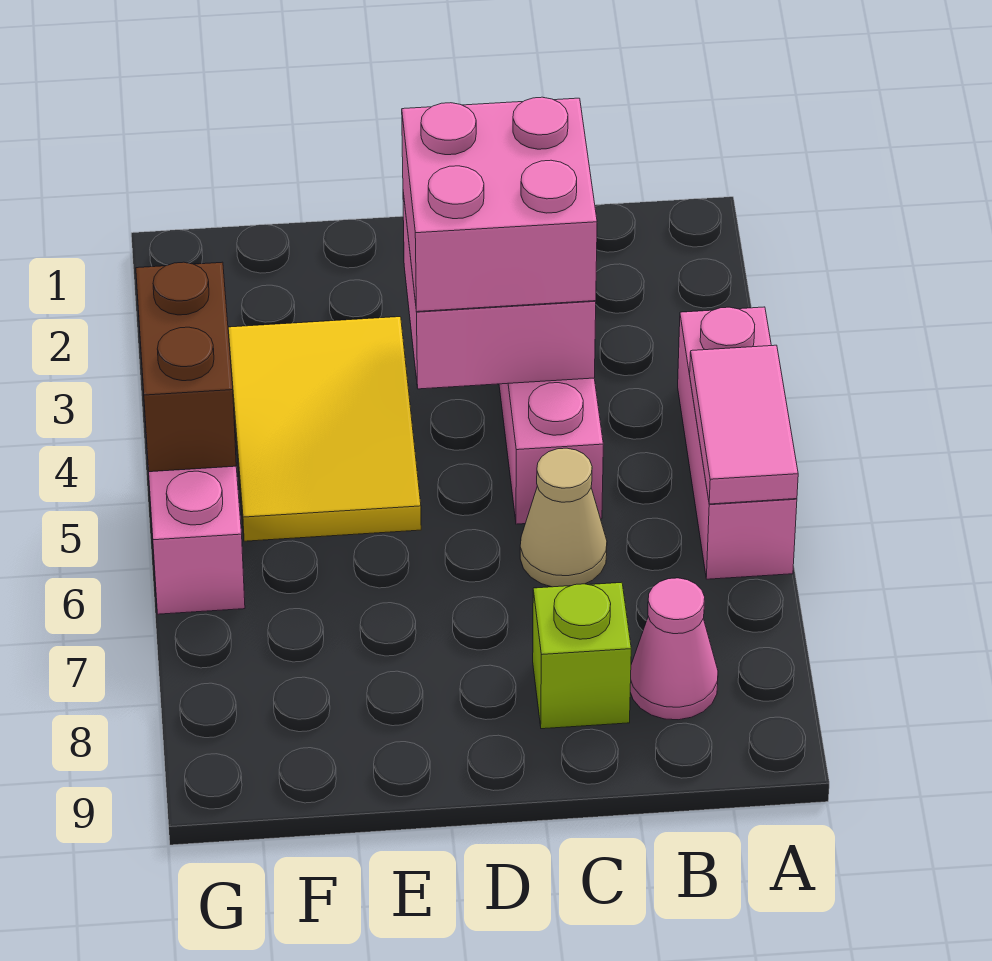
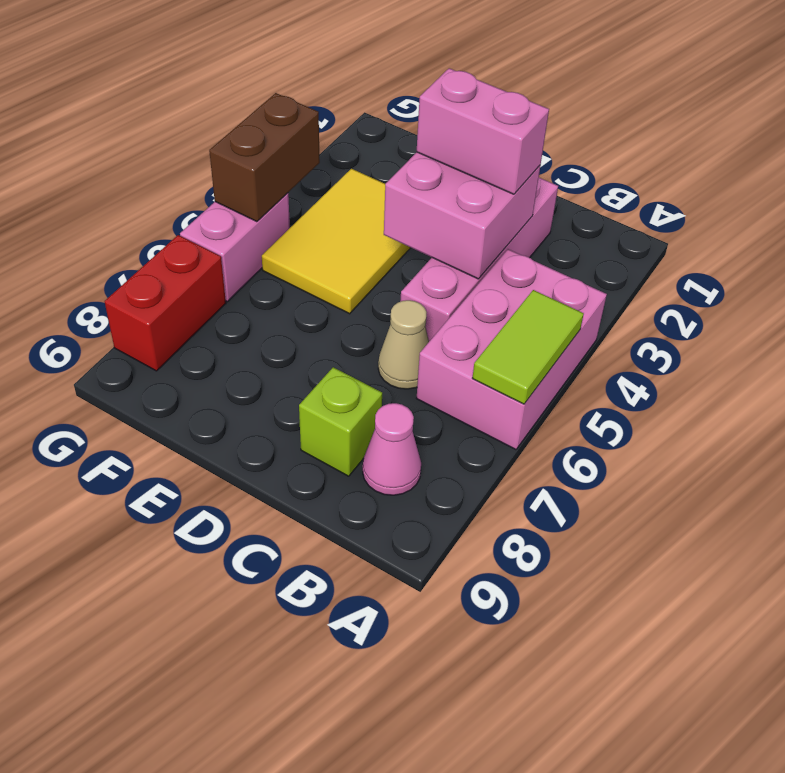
pink 1x3 brick [678,307,797,579] -> pink 2x3 brick [417,249,607,450]
pink 1x2 tile [690,345,798,504] -> lime 1x2 tile [472,290,584,404]
pink 2x2 brick [402,97,597,312] -> pink 1x2 brick [417,68,549,194]
none -> red 1x2 brick [105,235,226,371]

